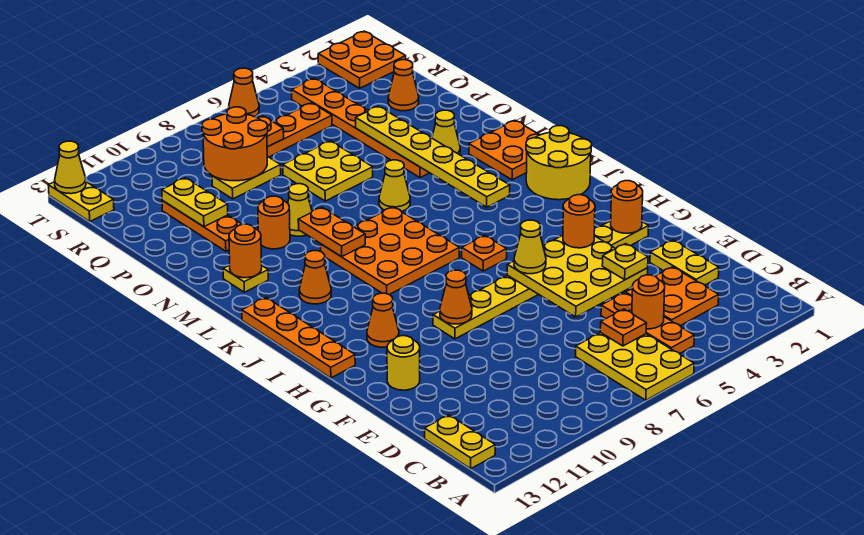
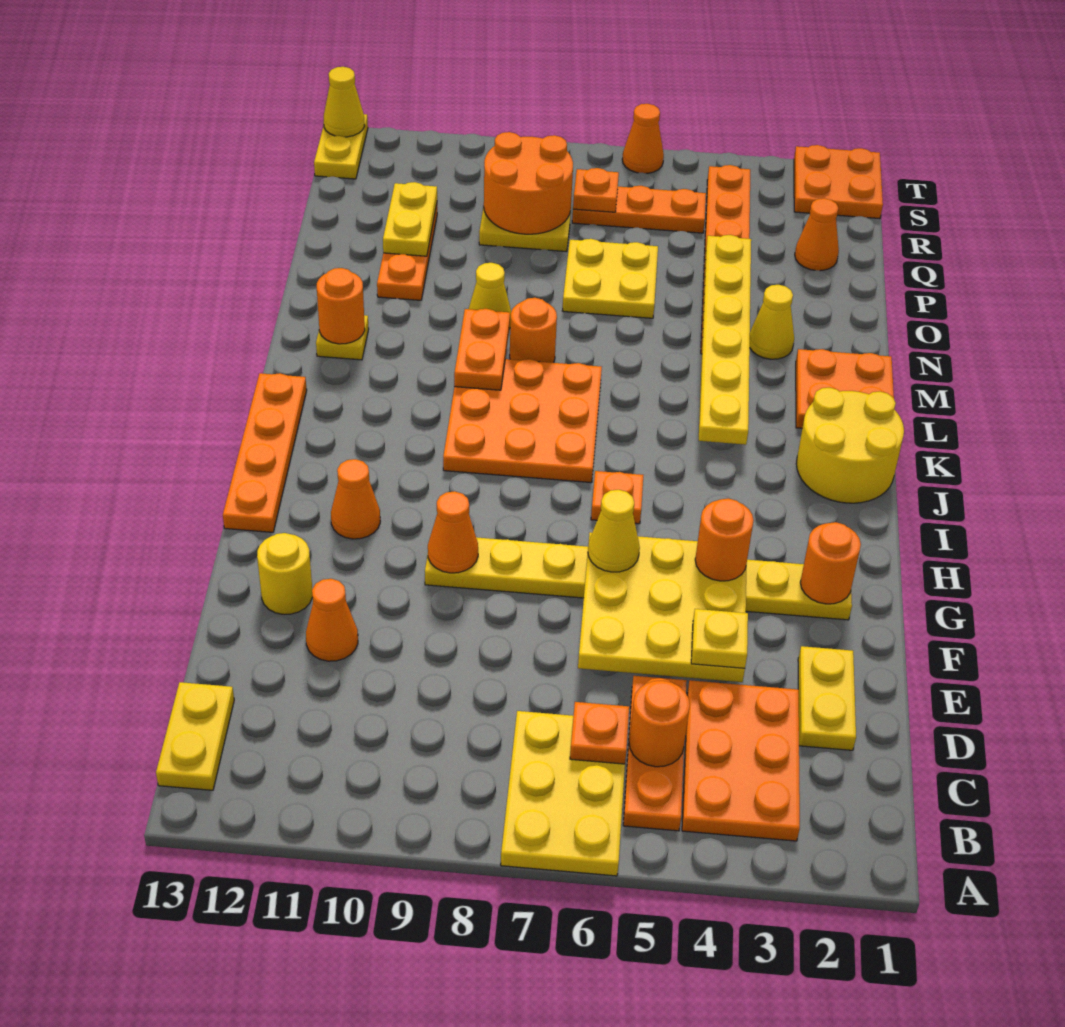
orange 2x2 plate [626,267,719,326] -> orange 2x3 plate [682,680,800,841]
orange 1x1 cone [299,251,331,304] -> orange 1x1 cone moved to [306,579,358,661]
yellow 1x1 cone [379,160,410,211] -> none
orange 1x1 round brick [258,196,290,249] -> orange 1x1 round brick moved to [510,298,557,363]

